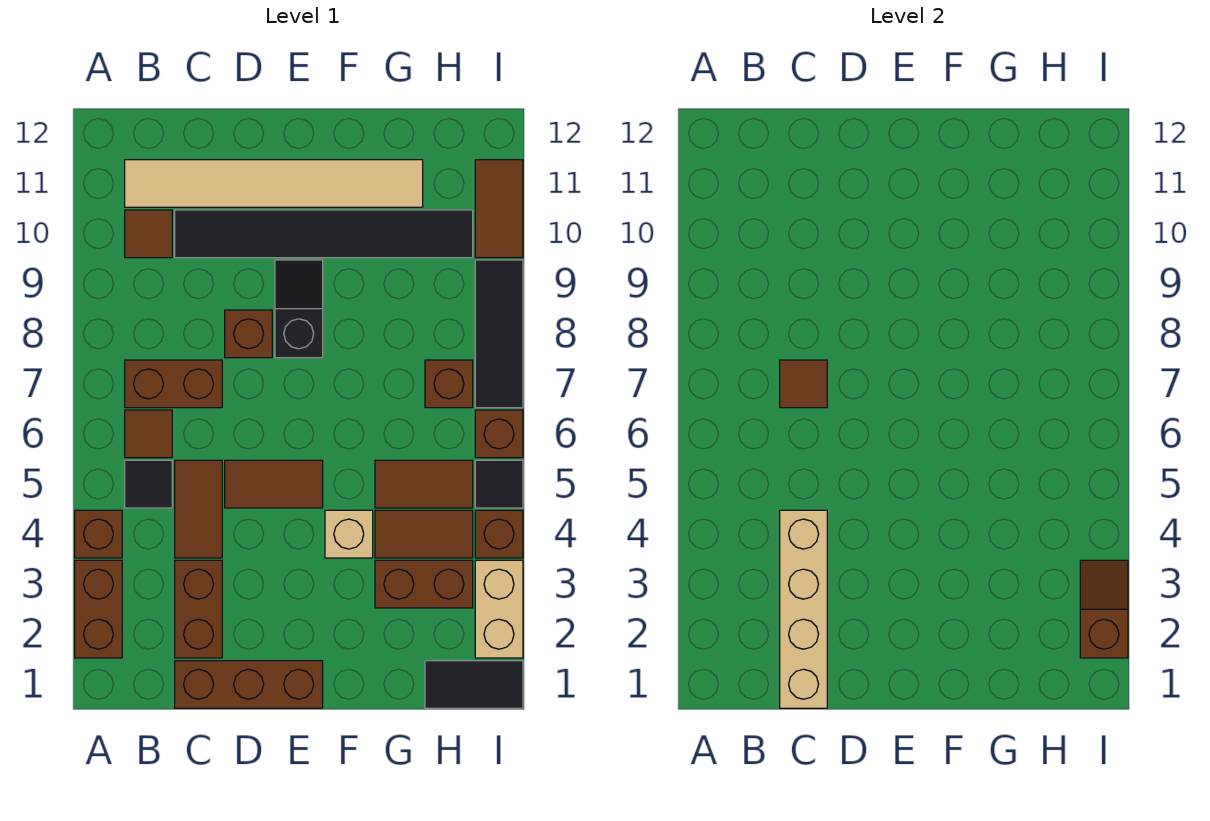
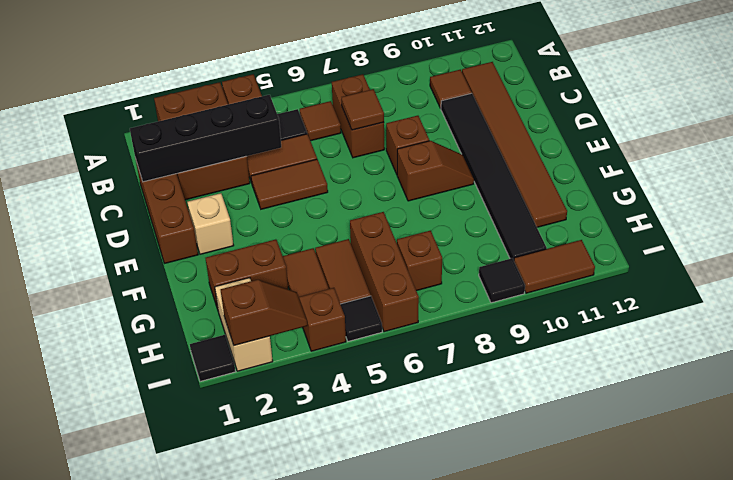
tan 1x6 tile [125,160,423,207] -> brown 1x6 tile [462,62,567,227]
tan 1x4 brick [780,510,827,708] -> black 1x4 brick [130,95,281,182]
brown 1x2 tile [225,460,323,508] -> brown 1x2 tile turned to [251,159,328,209]
black 1x2 slope [275,260,323,358] -> brown 1x2 slope [397,141,474,201]
tan 1x1 brick [325,510,373,558] -> tan 1x1 brick moved to [187,193,234,254]
brown 1x2 brick [375,560,473,608] -> brown 1x2 brick turned to [206,240,288,309]
black 1x2 tile [425,661,523,708] -> black 1x1 tile [190,335,235,381]
tan 1x2 brick [475,560,523,658] -> tan 1x2 brick turned to [215,278,273,371]
brown 1x1 brick [475,410,523,458] -> brown 1x3 brick [350,212,419,332]
black 1x3 tile [475,260,523,408] -> black 1x1 tile [479,258,525,303]

